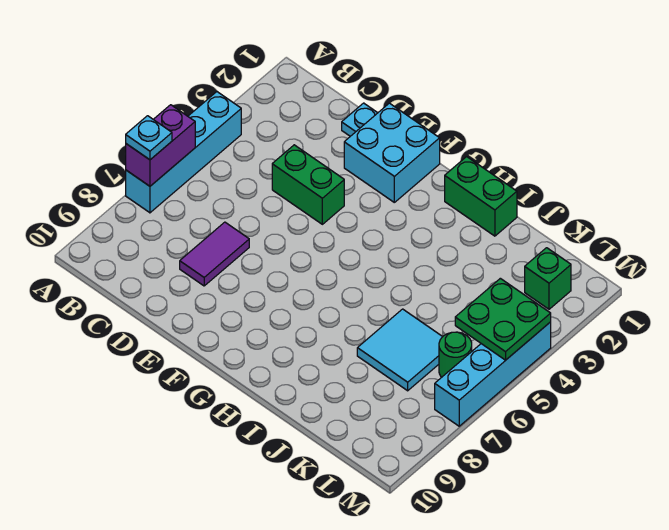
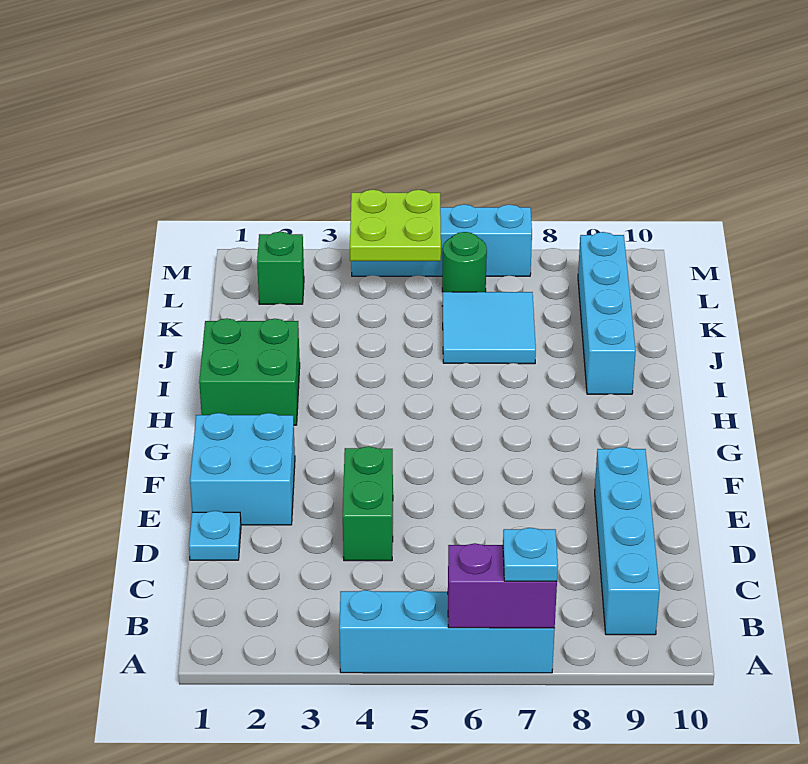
none -> cyan 1x4 brick [595,447,660,635]
purple 1x2 tile [180,222,249,286] -> none
green 1x2 brick [445,157,517,236] -> green 2x2 brick [199,318,300,425]
none -> cyan 1x4 brick [578,232,636,394]
green 2x2 plate [455,278,551,360] -> lime 2x2 plate [350,190,441,261]

